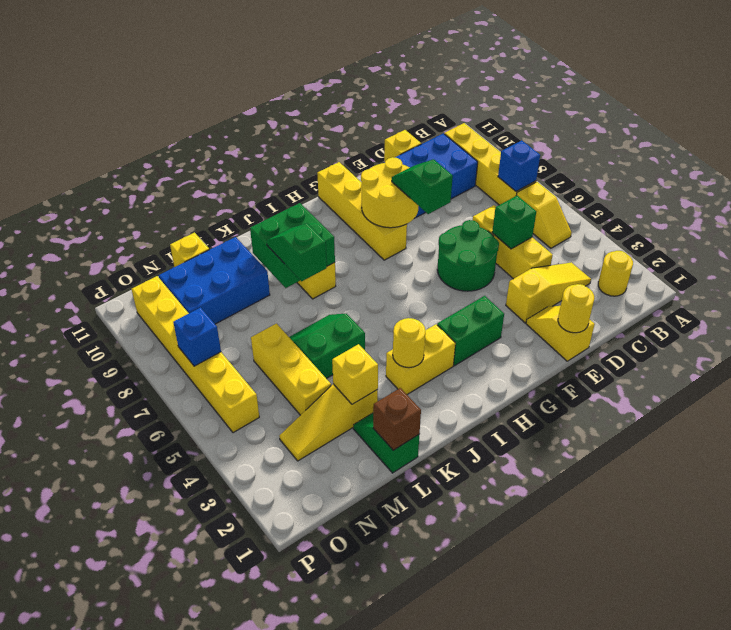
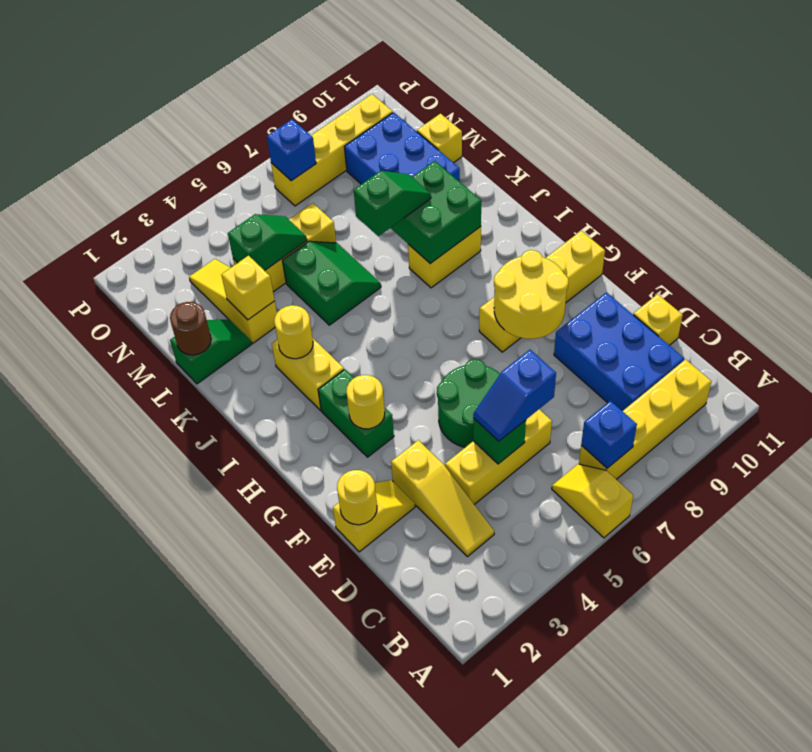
yellow 1x1 round brick [598,251,633,296] -> yellow 1x1 round brick moved to [346,375,385,429]
yellow 1x2 slope [517,182,572,248] -> yellow 1x2 slope turned to [552,464,633,538]
none -> blue 1x2 slope [473,350,556,441]
green 1x2 slope [392,159,453,214] -> green 1x2 slope moved to [228,214,307,271]
brown 1x1 brick [373,388,421,450] -> brown 1x1 round brick [170,302,211,355]
yellow 1x6 brick [132,276,259,433] -> yellow 1x4 brick [271,94,393,206]

